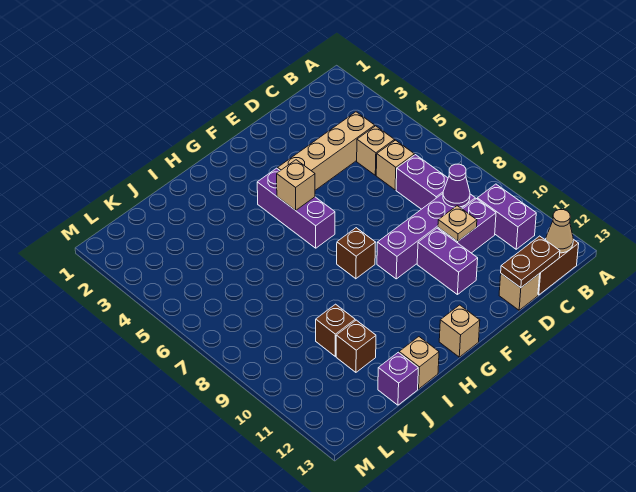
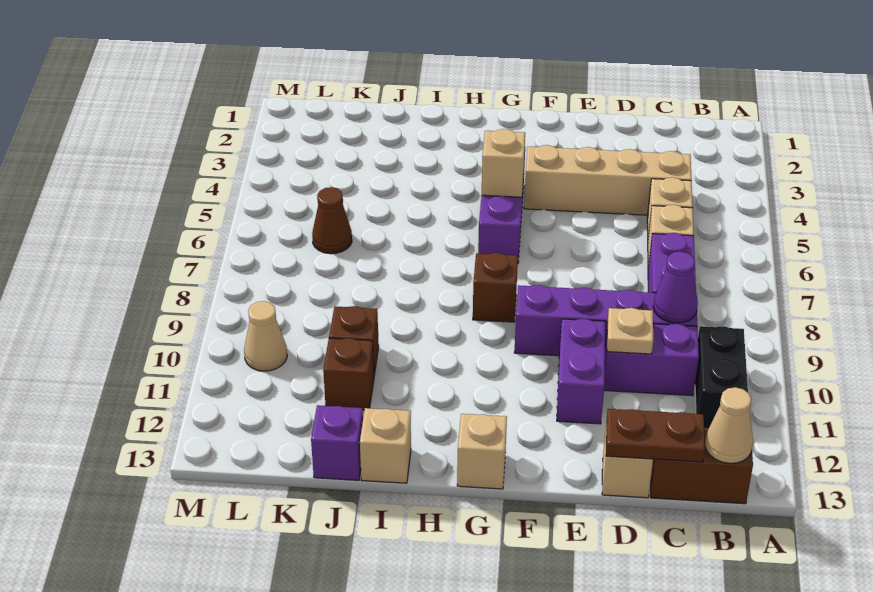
purple 1x2 brick [477,184,536,249] -> black 1x2 brick [695,326,748,428]
none -> brown 1x1 cone [312,187,352,254]
none -> tan 1x1 cone [244,301,287,371]

